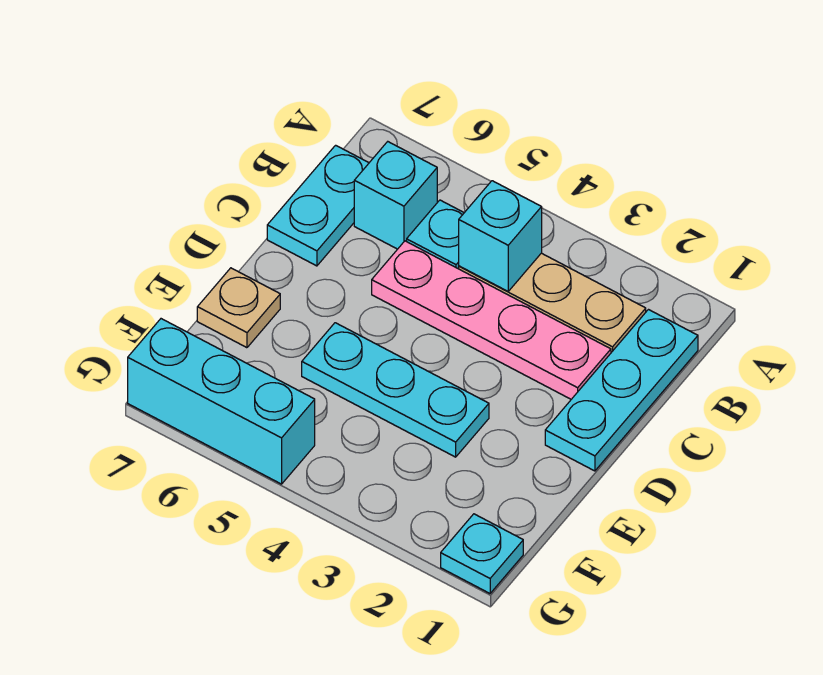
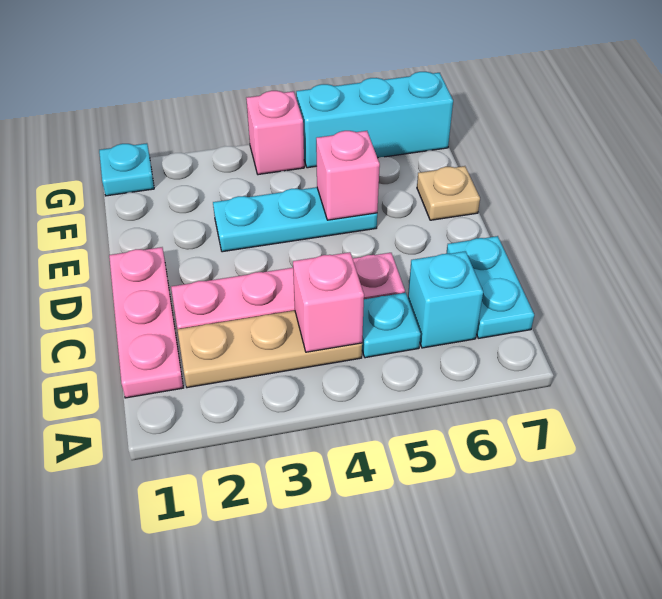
cyan 1x3 plate [545,310,698,471] -> pink 1x3 plate [109,247,183,398]
cyan 1x1 brick [459,181,542,291] -> pink 1x1 brick [293,252,364,352]
none -> pink 1x1 brick [316,131,380,220]
none -> pink 1x1 brick [246,91,304,175]

